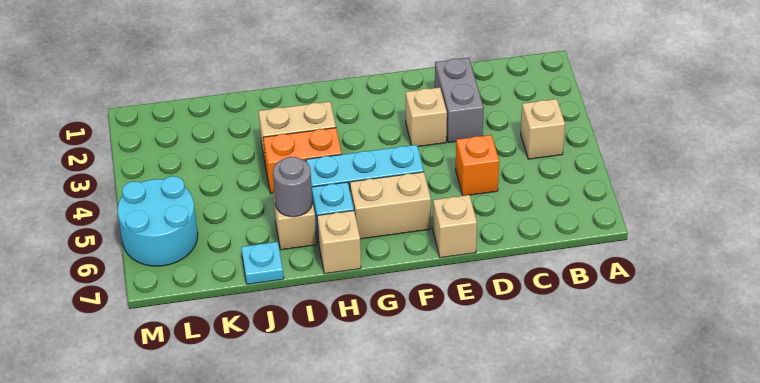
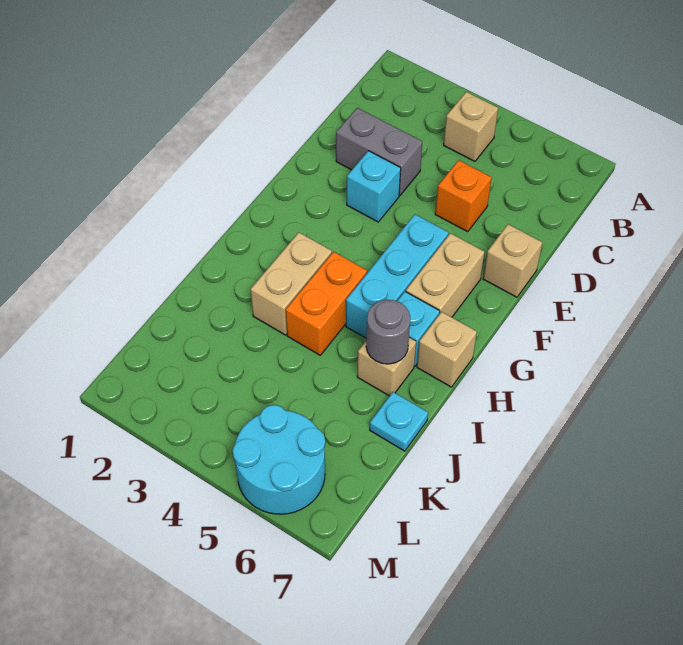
tan 1x1 brick [406,87,447,146] -> cyan 1x1 brick [347,151,401,222]

